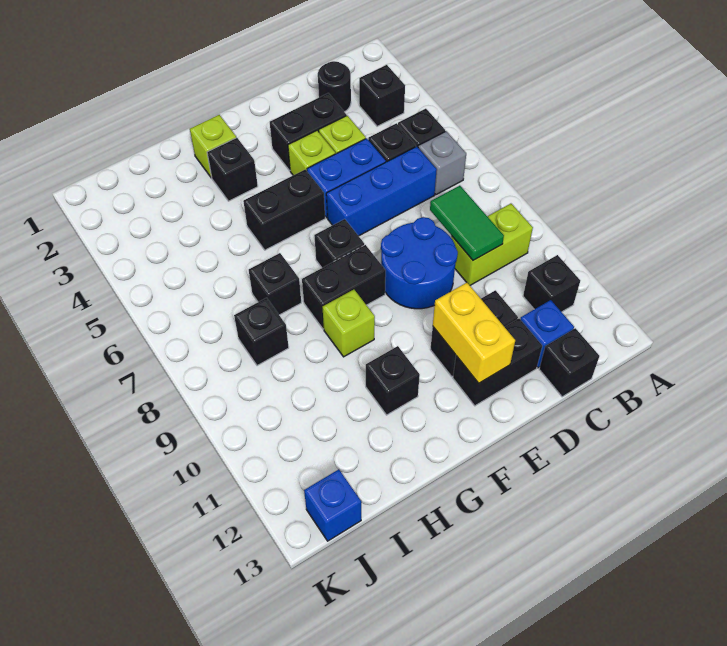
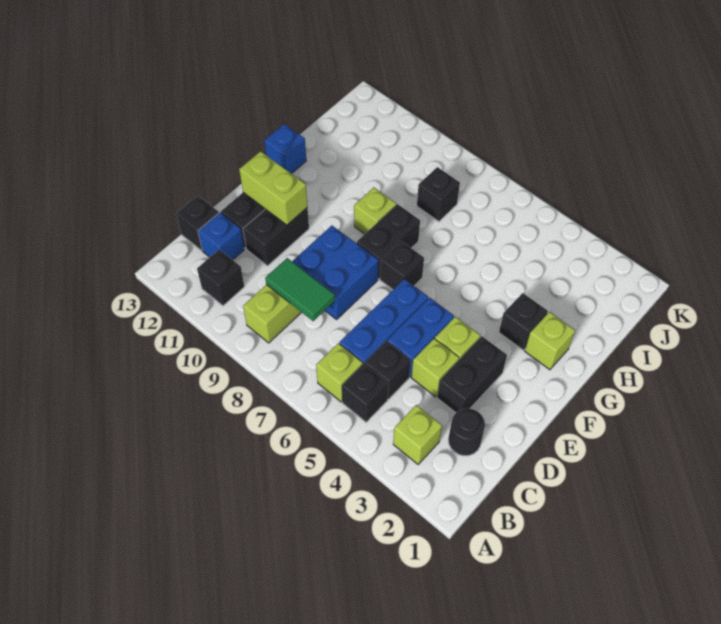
black 1x1 brick [359,65,405,126] -> lime 1x1 brick [393,405,442,464]
grey 1x1 brick [418,131,466,195] -> lime 1x1 brick [316,343,362,402]
blue 2x2 round brick [381,217,458,309] -> blue 2x2 brick [292,226,379,319]
yellow 1x2 brick [433,283,515,383] -> lime 1x2 brick [239,151,308,225]
black 1x2 brick [243,169,325,250] -> none
black 1x1 brick [366,346,420,415] -> none
black 1x1 brick [249,253,301,315] -> none
blue 1x1 brick [304,469,361,541] -> blue 1x1 brick moved to [264,124,306,174]

